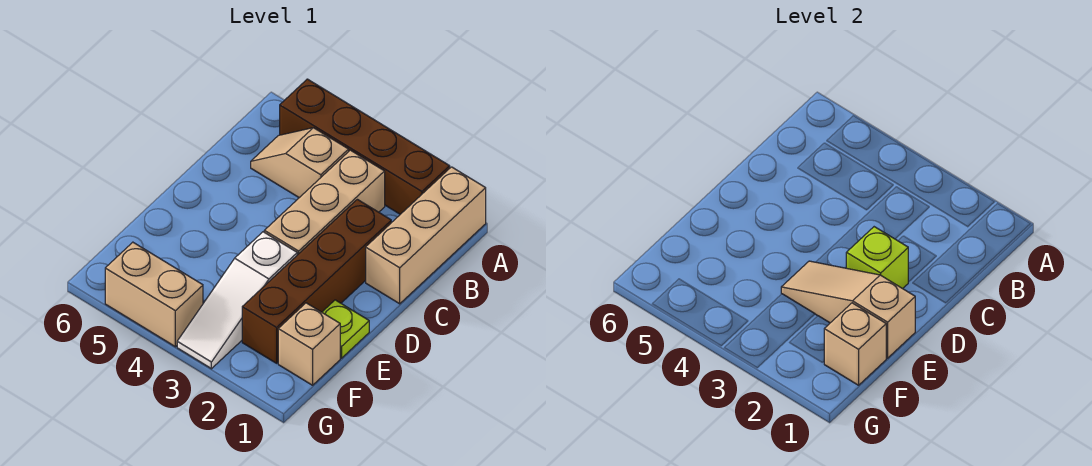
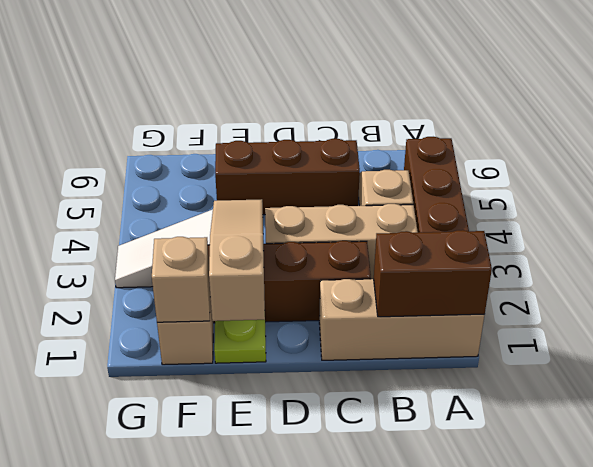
none -> brown 1x2 brick [374,230,492,317]
none -> brown 1x3 brick [215,139,360,215]
lime 1x1 brick [846,227,908,289] -> none
tan 1x2 brick [105,242,203,347] -> none

